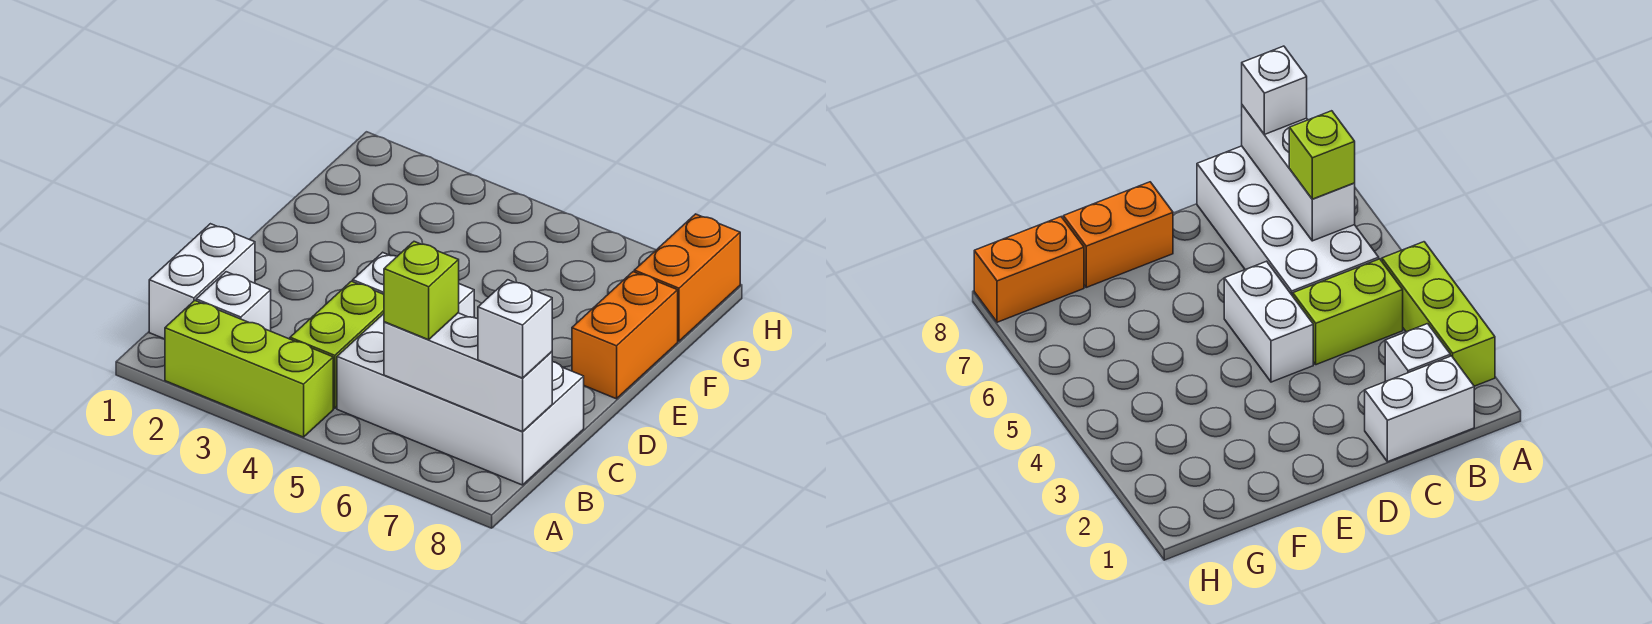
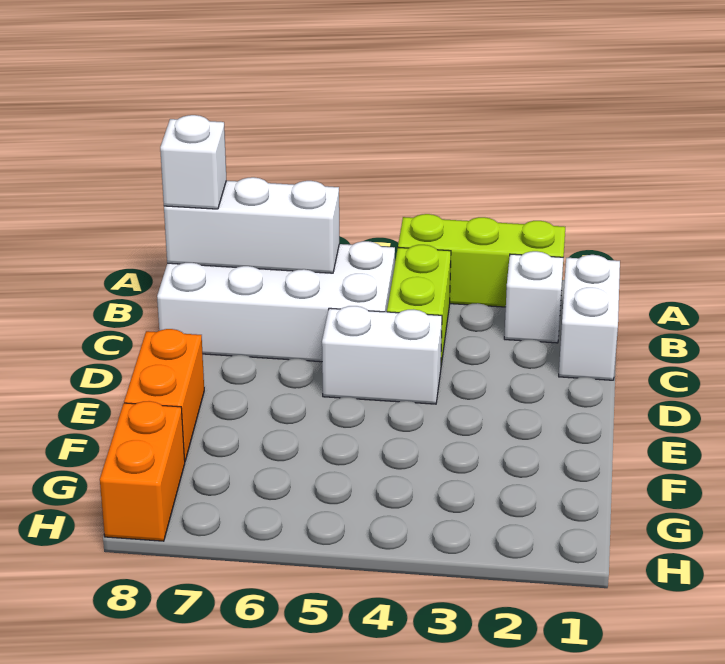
lime 1x1 brick [384,242,459,340] -> none

